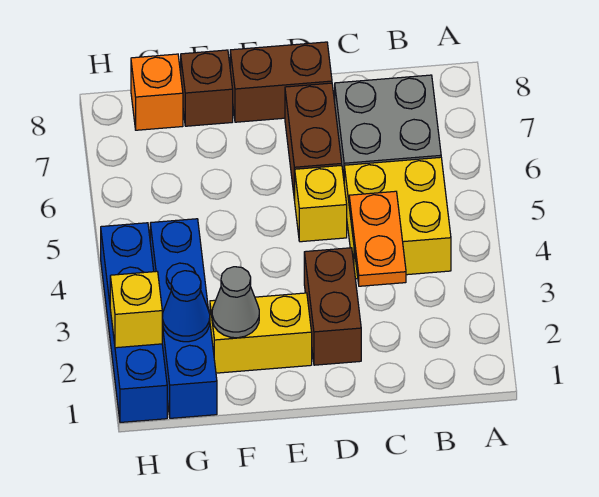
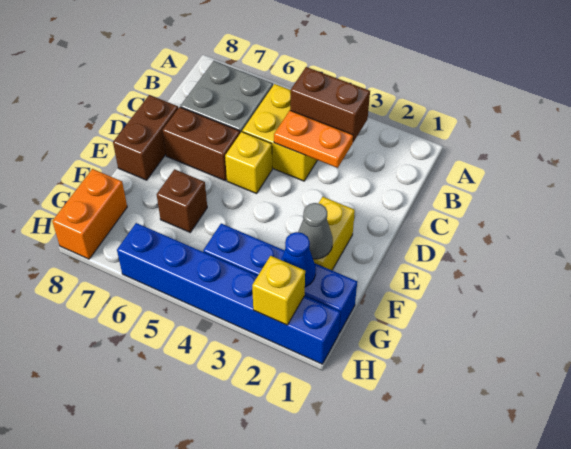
brown 1x2 brick [304,248,361,365] -> brown 1x2 brick moved to [290,67,370,142]
brown 1x1 brick [181,50,233,126] -> brown 1x1 brick moved to [157,169,207,232]
orange 1x1 brick [131,54,183,130] -> orange 1x2 brick [52,169,127,259]
blue 1x4 brick [101,223,167,422] -> blue 1x6 brick [117,223,340,364]

